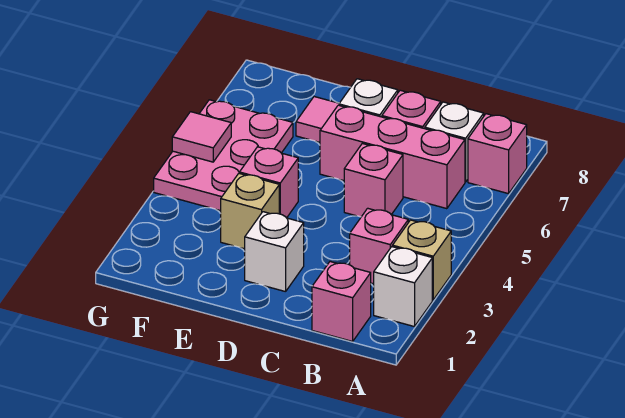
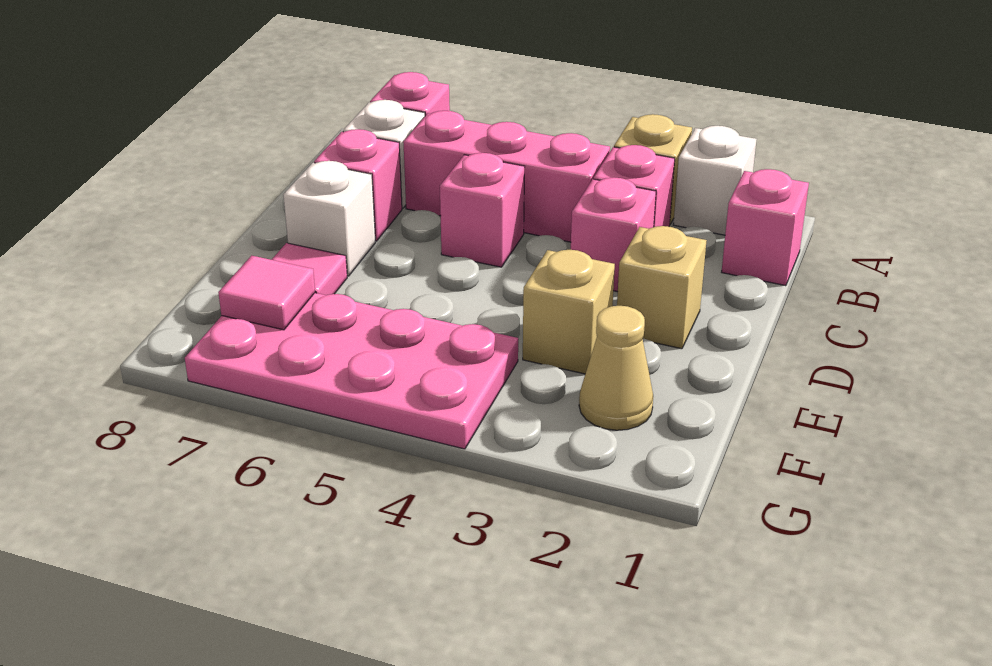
pink 1x3 brick [320,105,465,209] -> pink 1x3 brick turned to [403,111,610,242]
white 1x1 brick [245,212,304,292] -> tan 1x1 brick [617,226,707,349]
pink 1x1 brick [240,147,298,218] -> pink 1x1 brick moved to [571,177,656,292]
none -> tan 1x1 cone [579,306,653,430]
pink 2x3 plate [154,100,293,211] -> pink 2x4 plate [185,293,518,449]
pink 1x1 tile [172,112,231,162] -> pink 1x1 tile moved to [218,256,315,330]

